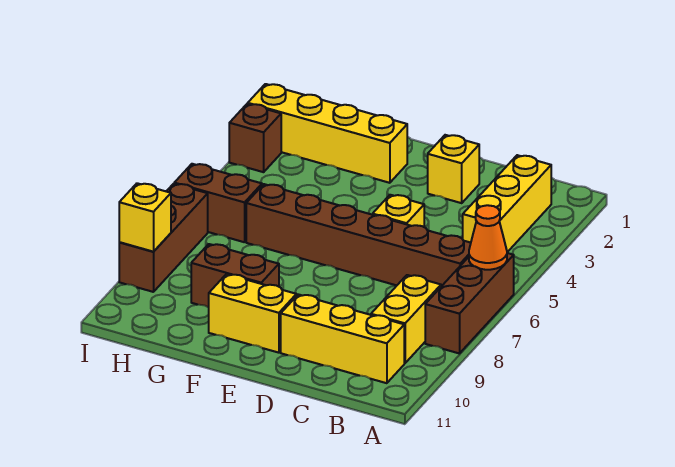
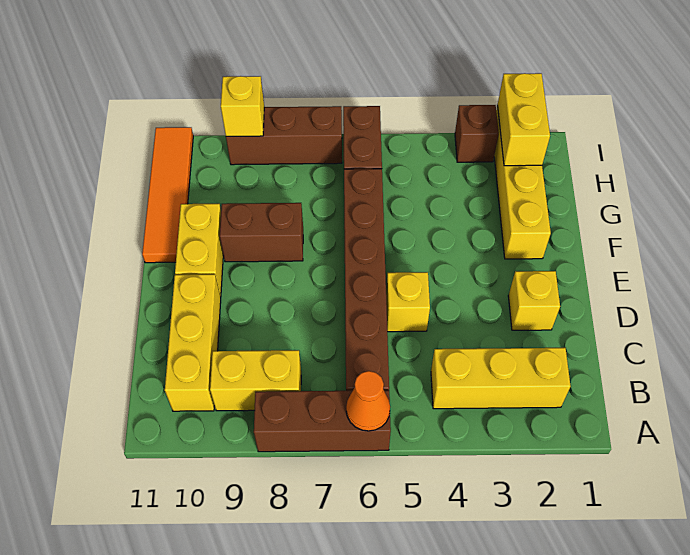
brown 1x2 brick [191,244,279,307] -> brown 1x2 brick turned to [220,203,303,262]
none -> orange 1x4 tile [142,127,193,263]
none -> yellow 1x2 brick [498,73,550,166]

